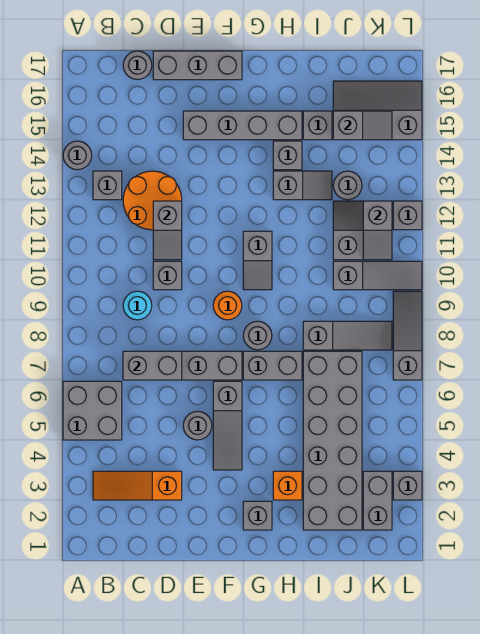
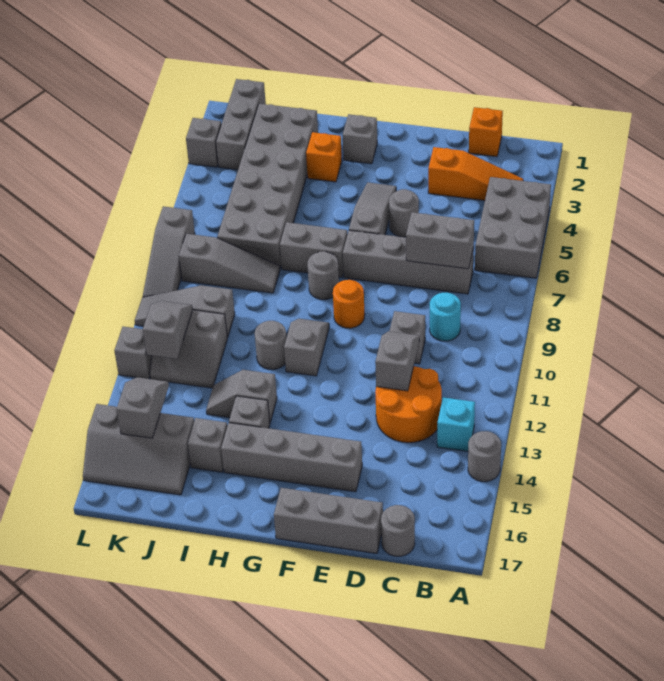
grey 2x2 brick [63,381,122,440] -> grey 2x3 brick [475,177,551,278]
grey 1x1 brick [93,171,122,200] -> cyan 1x1 brick [437,397,475,451]
none -> orange 1x1 brick [469,107,503,157]
grey 1x3 slope [303,321,392,350] -> grey 1x3 slope turned to [179,234,280,293]
grey 1x1 round brick [333,171,362,200] -> grey 1x1 round brick moved to [255,321,287,370]
grey 1x2 slope [333,111,392,140] -> grey 1x2 slope turned to [116,377,169,438]
grey 1x2 brick [363,471,392,530] -> grey 1x3 brick [216,79,266,170]

